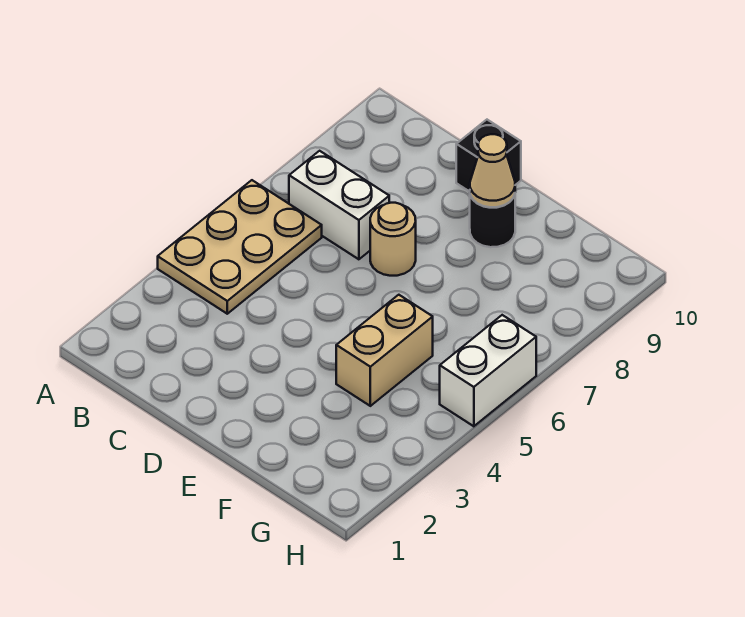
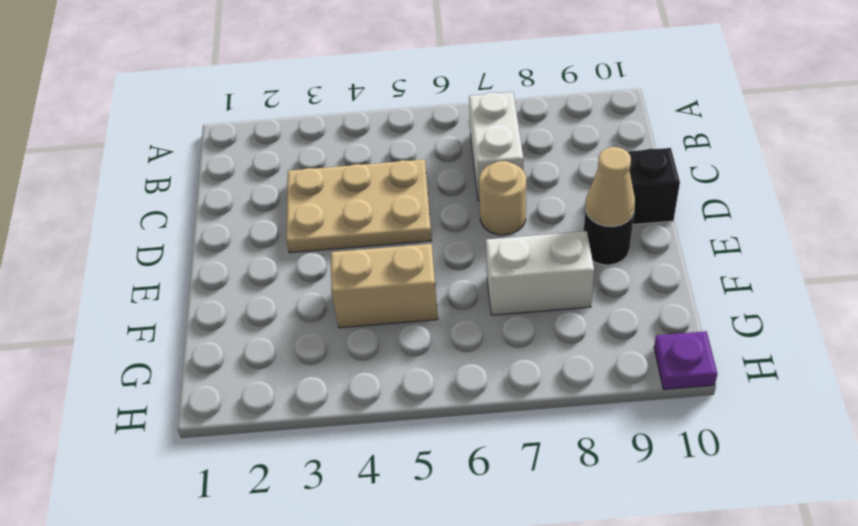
tan 2x3 plate [158,180,322,314] -> tan 2x3 plate moved to [286,159,432,253]
white 1x2 brick [440,315,536,426] -> white 1x2 brick moved to [486,231,594,315]
none -> purple 1x1 plate [654,331,717,389]

